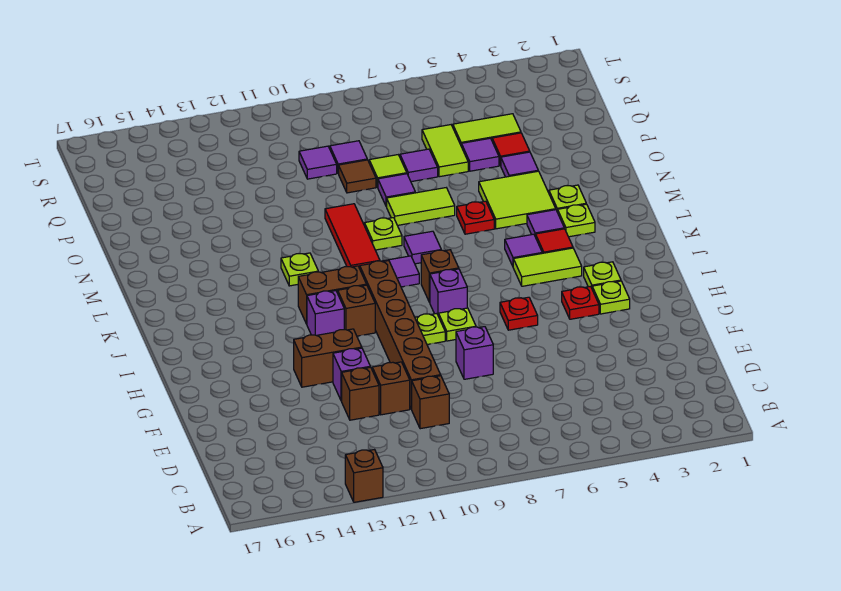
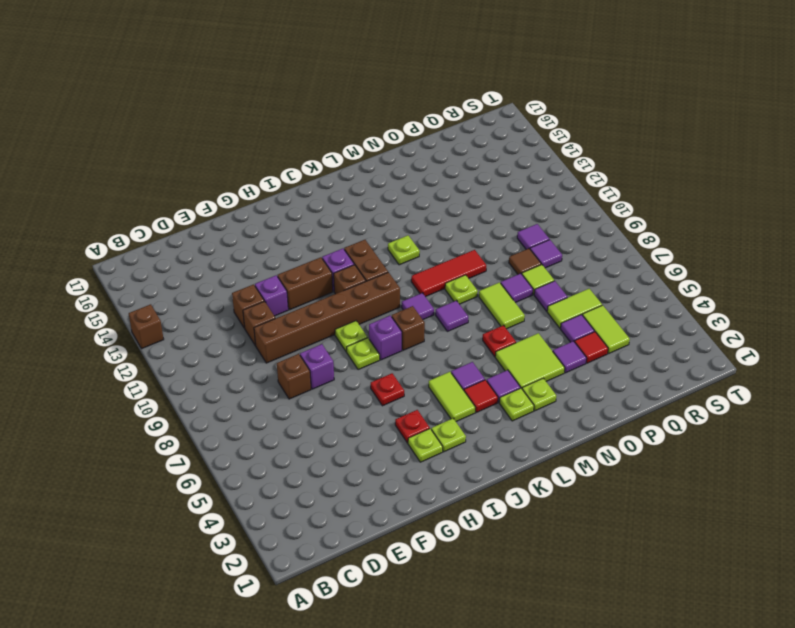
brown 1x1 brick [412,376,449,429] -> brown 1x1 brick moved to [277,354,311,399]
brown 1x2 brick [294,329,362,387] -> brown 1x2 brick turned to [278,257,333,310]

